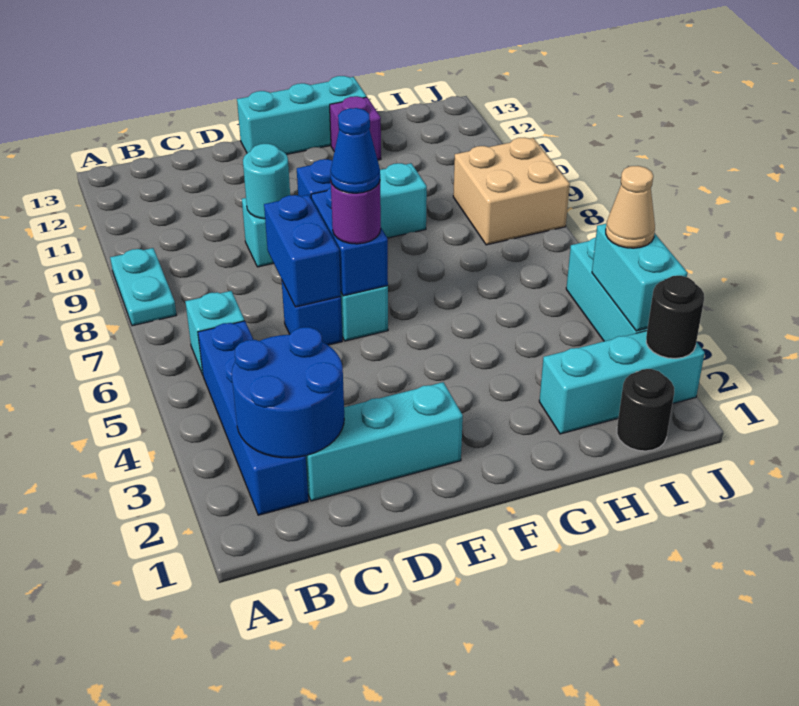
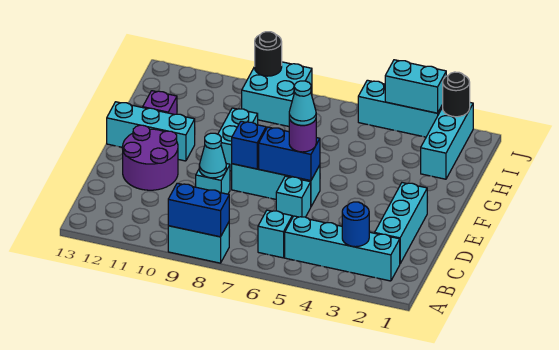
cyan 1x2 plate [110,248,176,326] -> cyan 1x2 brick [168,222,229,263]
blue 1x4 brick [198,321,308,515] -> cyan 1x4 brick [285,216,400,281]
blue 2x2 round brick [232,327,344,458] -> blue 1x1 round brick [342,202,369,247]
blue 1x1 brick [282,281,342,345] -> cyan 1x1 brick [276,176,311,218]
blue 1x2 brick [264,195,341,307] -> blue 1x2 brick moved to [168,183,229,237]
cyan 1x1 round brick [243,144,290,219] -> cyan 1x1 cone [199,133,226,178]
none -> purple 2x2 round brick [123,125,178,190]
blue 1x1 cone [330,108,380,193] -> cyan 1x1 cone [289,81,316,125]
cyan 1x3 brick [237,76,367,154] -> cyan 1x3 brick turned to [107,102,195,161]
black 1x1 round brick [617,369,674,451] -> black 1x1 round brick moved to [255,32,282,76]
tan 2x2 brick [453,138,570,245] -> cyan 2x2 brick [242,62,312,126]
tan 1x1 cone [606,166,655,248] -> none

